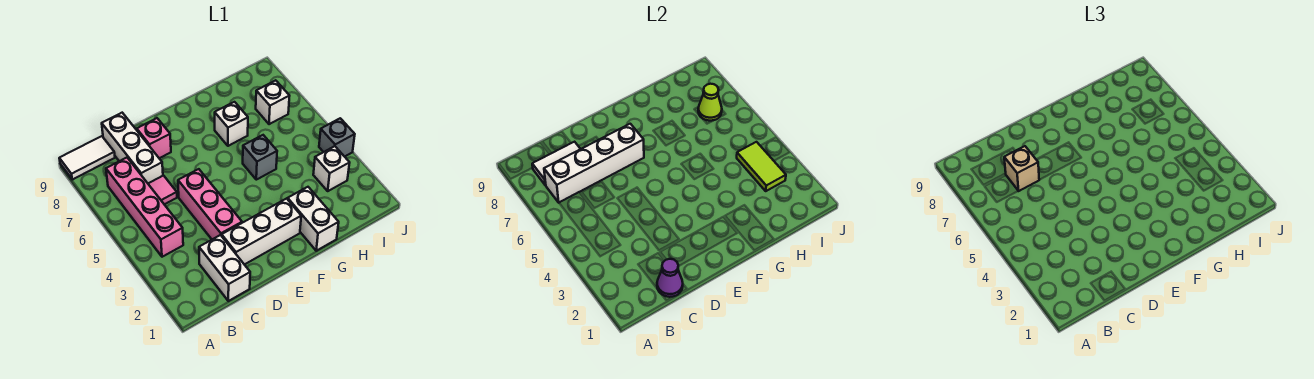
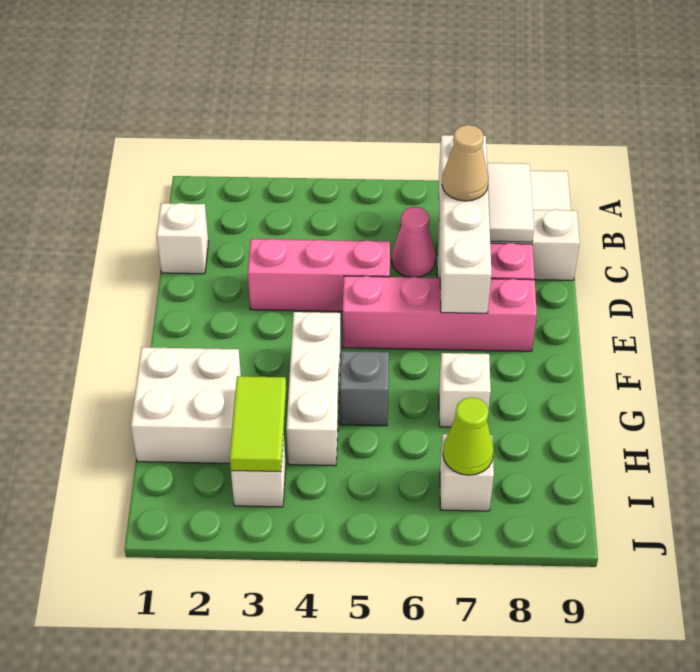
pink 1x4 brick [106,158,183,257] -> pink 1x4 brick moved to [343,276,537,351]
white 1x2 brick [199,235,250,301] -> white 1x1 brick [156,203,209,274]
purple 1x1 cone [657,259,683,297] -> none
pink 1x1 tile [148,176,177,204] -> pink 1x1 cone [392,207,435,277]
tan 1x1 brick [1004,146,1039,191] -> tan 1x1 cone [442,125,488,201]
white 1x3 brick [222,199,301,265] -> white 1x3 brick moved to [286,312,340,466]
white 1x2 brick [288,187,339,251] -> white 2x2 brick [131,347,241,463]
lime 1x2 tile [737,142,786,191] -> lime 1x2 tile turned to [230,376,286,472]
grey 1x1 brick [319,118,355,157] -> none

